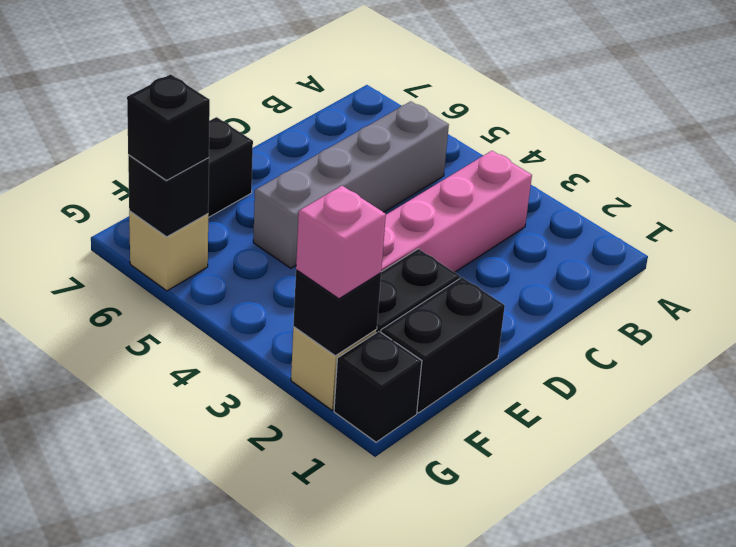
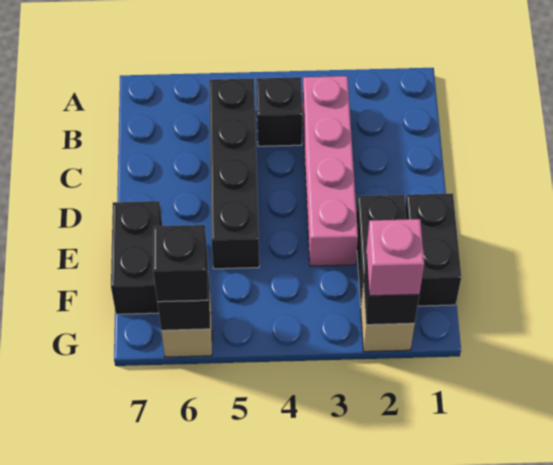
grey 1x4 brick [253,101,449,268] -> black 1x4 brick [209,79,259,269]
black 1x1 brick [334,331,422,442] -> black 1x1 brick moved to [256,77,303,146]

